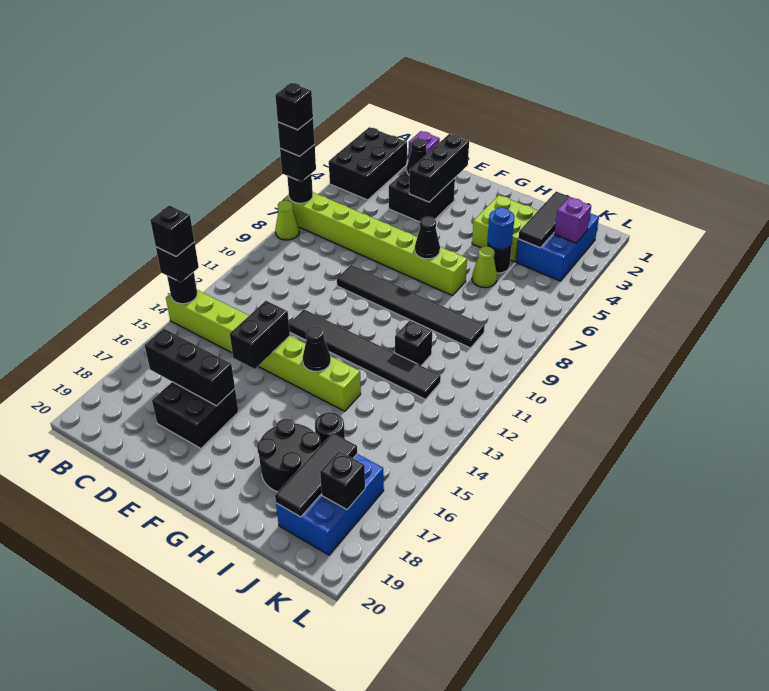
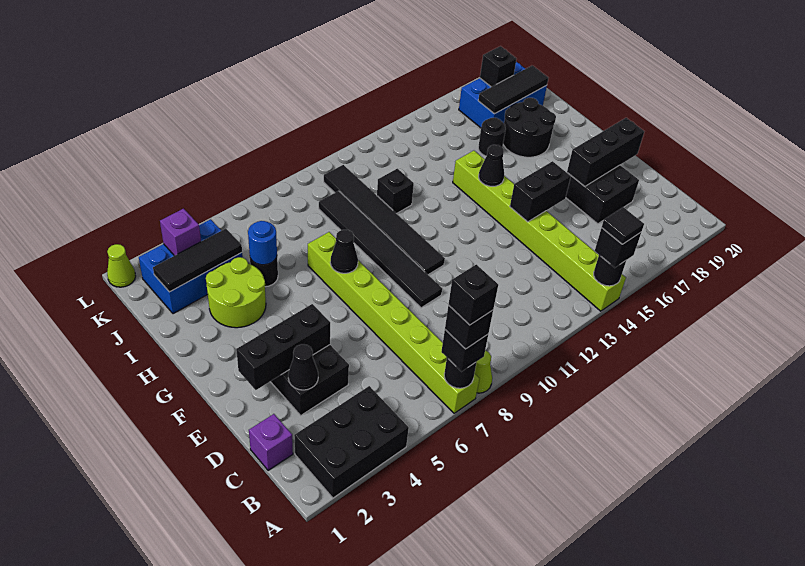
black 1x1 brick [150,205,194,256] -> black 1x1 tile [602,207,644,244]
black 1x3 brick [145,329,235,406] -> black 1x3 brick turned to [567,118,644,186]
black 1x6 tile [289,310,441,399] -> black 1x6 tile moved to [324,165,445,275]
lime 2x2 brick [472,195,538,262] -> lime 2x2 round brick [206,257,266,328]
lime 1x1 cone [472,246,497,288] -> lime 1x1 cone moved to [107,244,136,287]

